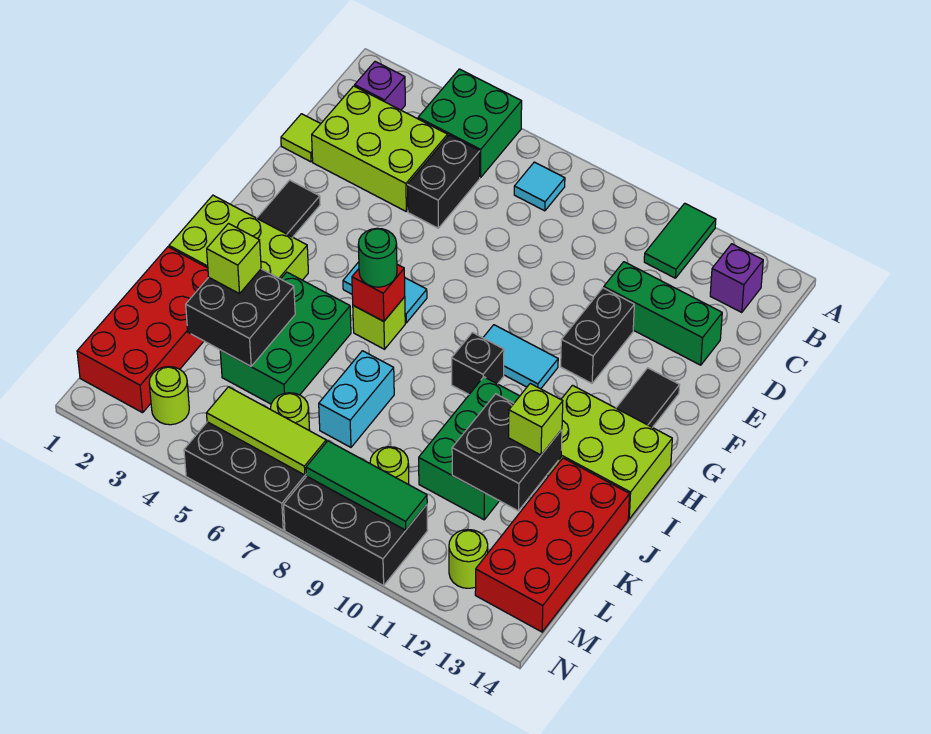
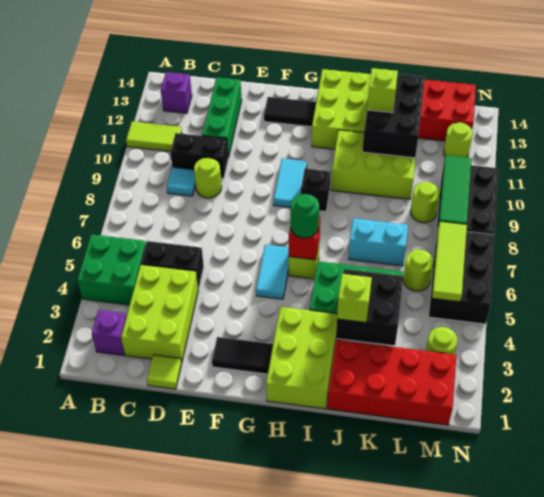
green 1x2 tile [644,203,716,278] -> lime 1x2 tile [126,122,182,151]
cyan 1x1 tile [514,162,565,211] -> cyan 1x1 tile moved to [167,167,196,196]
none -> lime 1x1 round brick [194,158,222,198]
black 1x2 brick [561,288,634,383] -> black 1x2 brick moved to [170,133,228,178]
green 2x3 brick [419,377,520,520] -> lime 2x3 brick [331,130,415,199]
black 2x2 brick [452,394,562,511] -> black 2x3 brick [362,74,425,158]

